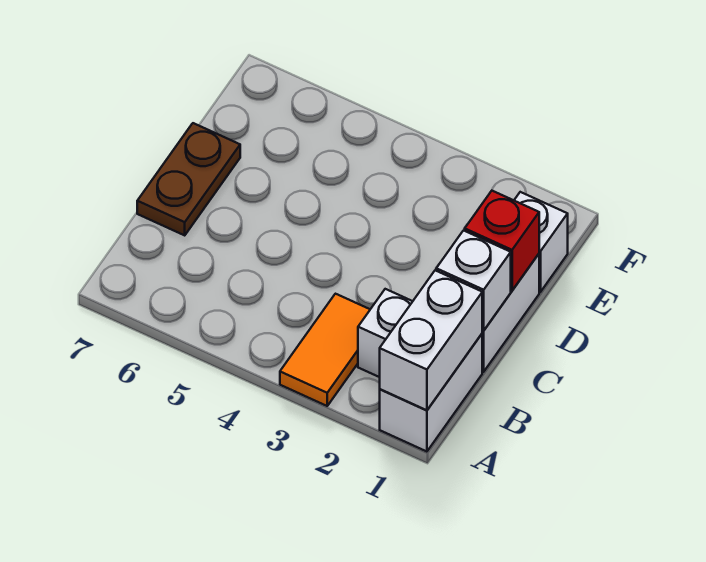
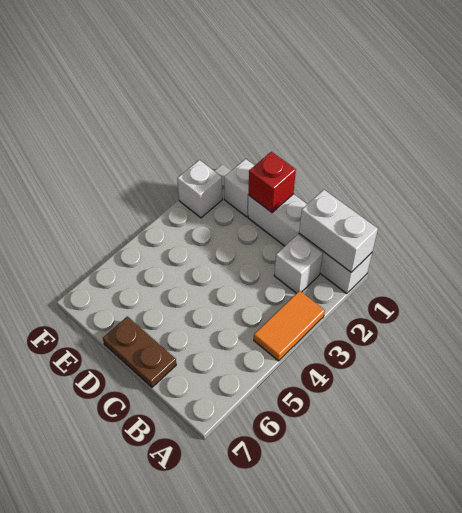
orange 1x2 tile [280,294,370,406] -> orange 1x2 tile turned to [254,290,325,361]
white 1x1 brick [436,230,511,330] -> white 1x1 brick moved to [177,160,222,218]

